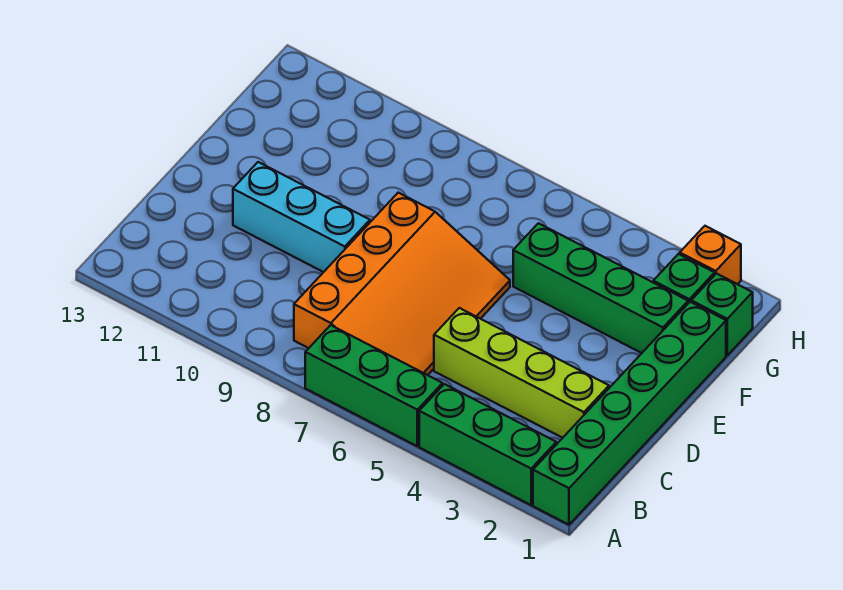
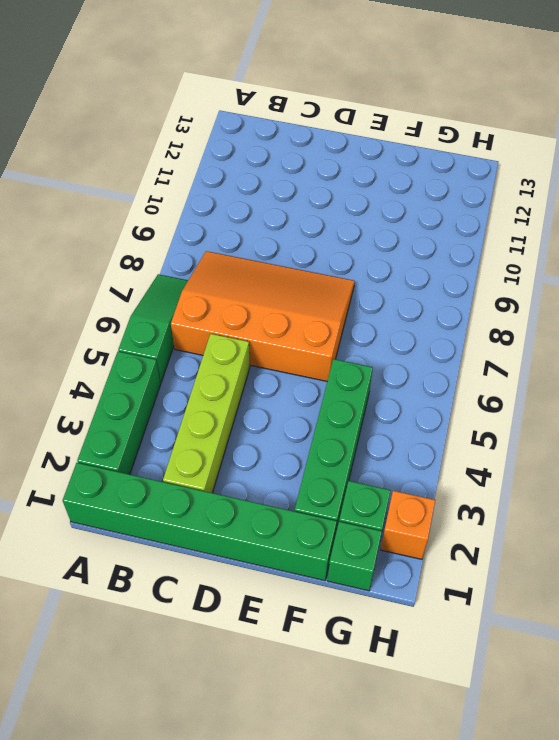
green 1x3 brick [305,325,443,446] -> green 1x3 slope [118,274,188,383]
orange 3x4 slope [294,193,510,375] -> orange 3x4 slope turned to [171,251,355,381]
cyan 1x3 brick [233,162,370,272] -> none

